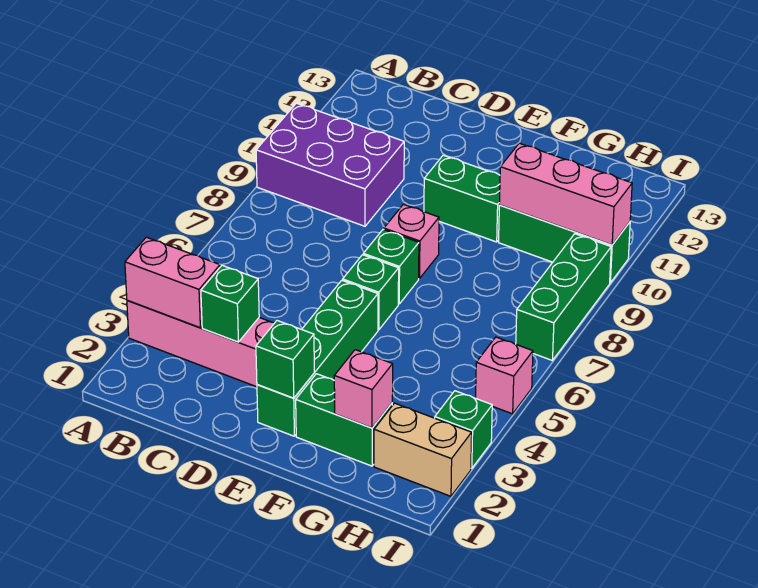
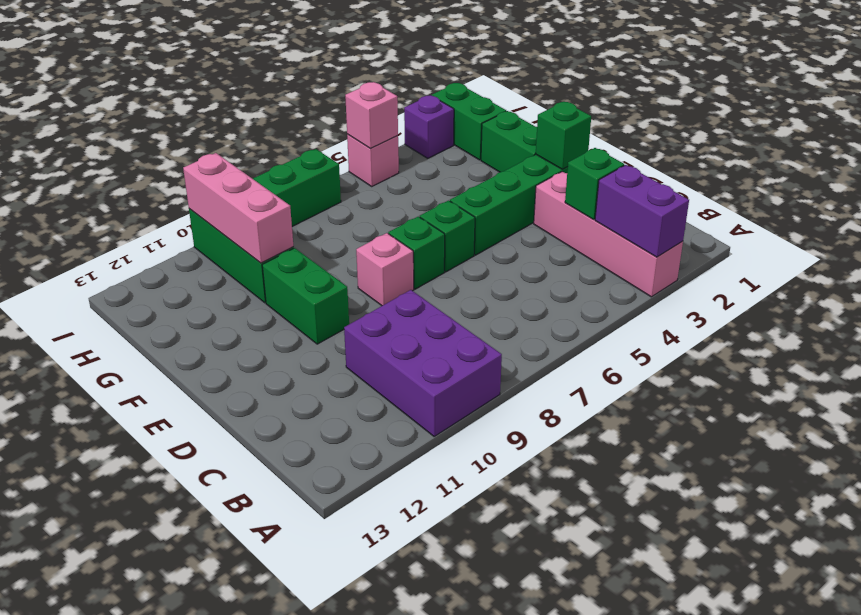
pink 1x2 brick [125,237,220,327] -> purple 1x2 brick [595,165,689,257]
pink 1x1 brick [334,350,393,428] -> pink 1x1 brick moved to [345,82,398,149]
tan 1x2 brick [374,403,472,496] -> green 1x2 brick [432,83,506,160]
green 1x1 brick [435,391,492,469] -> purple 1x1 brick [404,95,454,158]

